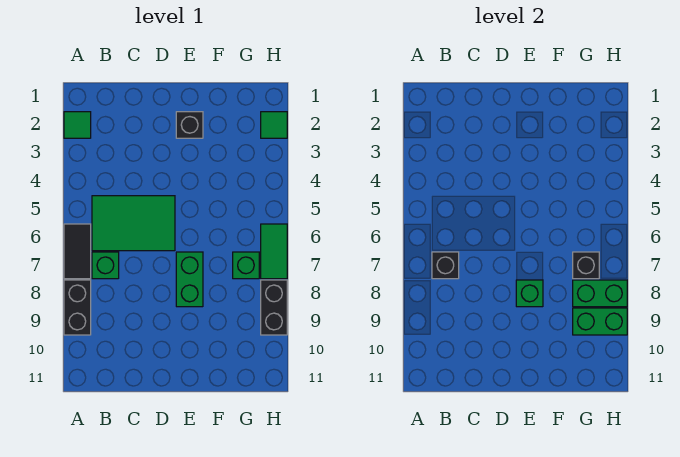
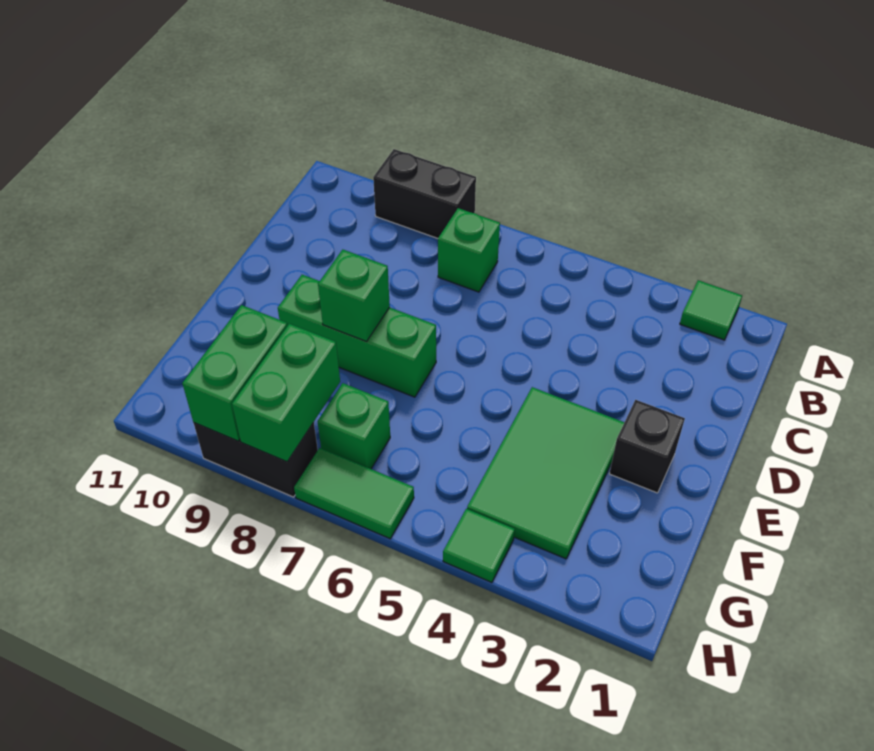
black 1x2 tile [64,224,91,279] -> none
green 2x3 tile [92,196,175,251] -> green 2x3 tile moved to [467,387,624,559]
black 1x1 brick [432,252,459,279] -> none
green 1x2 brick [176,252,203,307] -> green 1x3 brick [278,275,436,397]
black 1x1 brick [573,252,599,279] -> none
green 1x1 tile [261,112,287,138] -> green 1x1 tile moved to [443,509,515,583]

